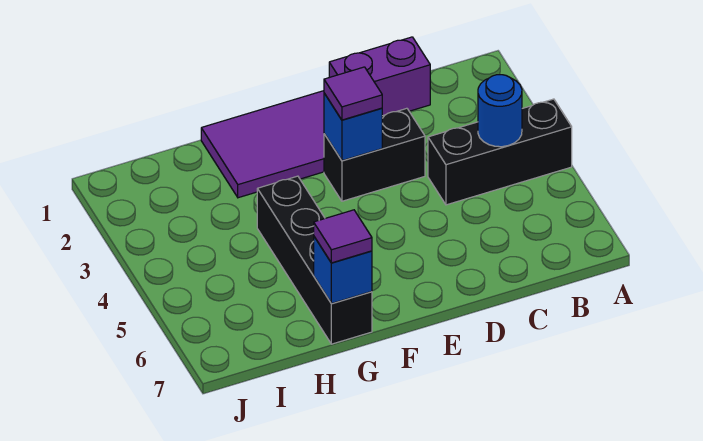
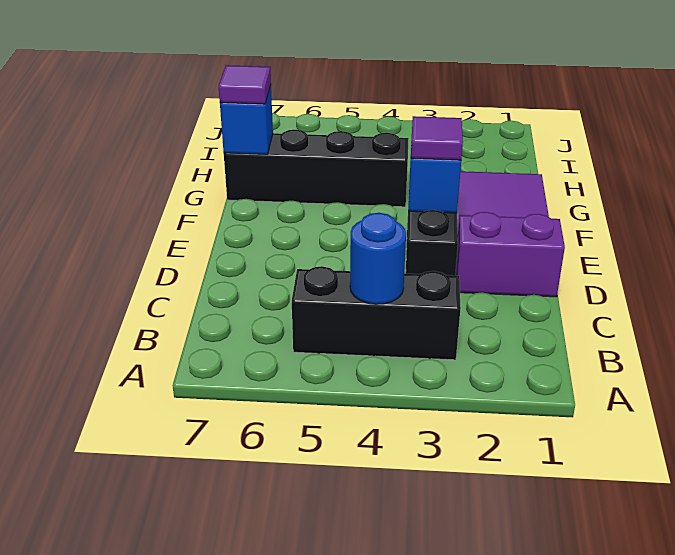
black 1x3 brick [428,99,572,205] -> black 1x3 brick turned to [292,266,461,360]
purple 1x2 brick [329,37,430,116] -> purple 1x2 brick turned to [456,212,565,297]

